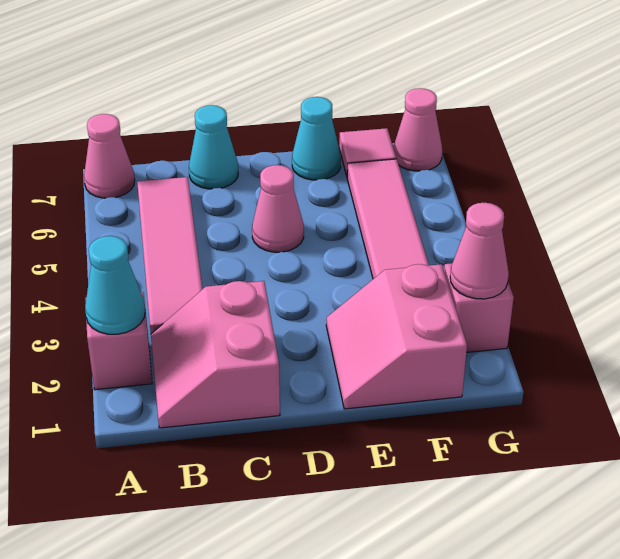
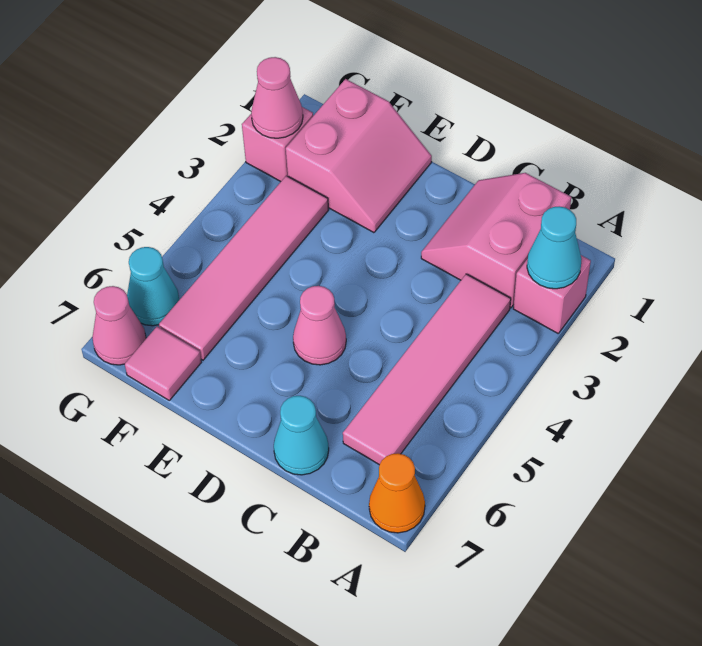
pink 1x1 cone [84,114,135,198] -> orange 1x1 cone [369,453,425,533]
pink 2x2 slope [151,281,280,428] -> pink 2x2 slope turned to [421,173,571,308]
cyan 1x1 cone [292,97,341,180] -> cyan 1x1 cone moved to [127,247,179,326]

